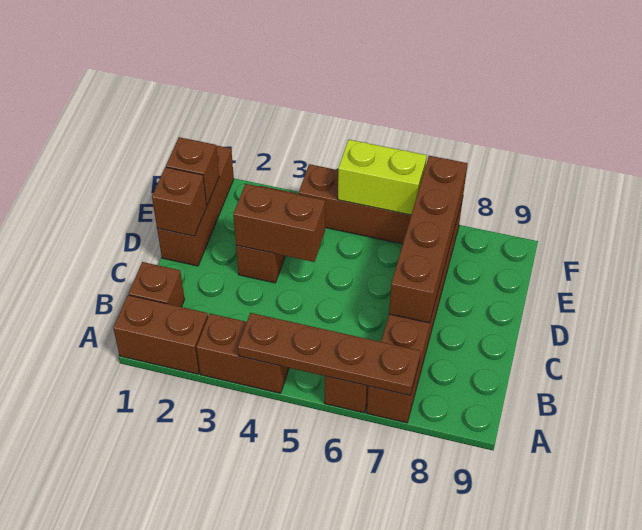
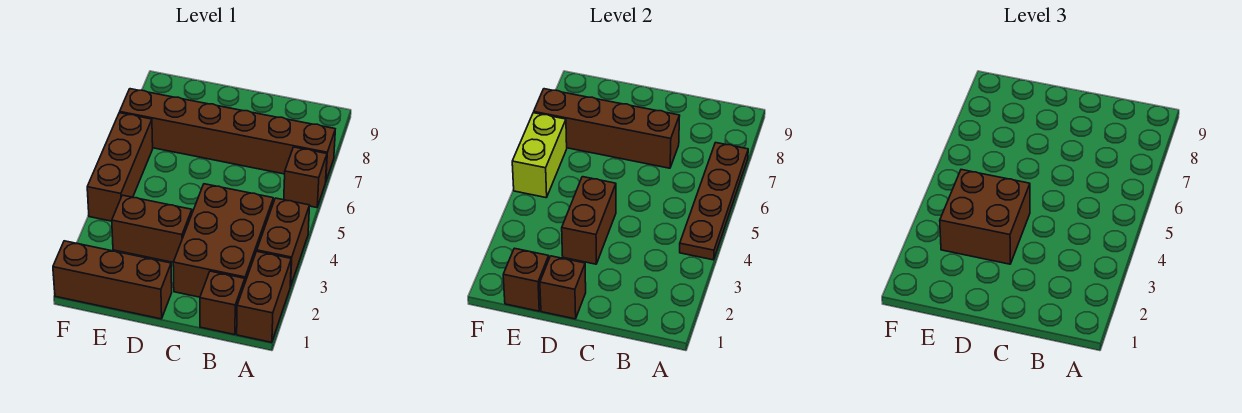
none -> brown 2x3 brick [173,184,273,297]
none -> brown 2x2 brick [940,170,1030,264]

